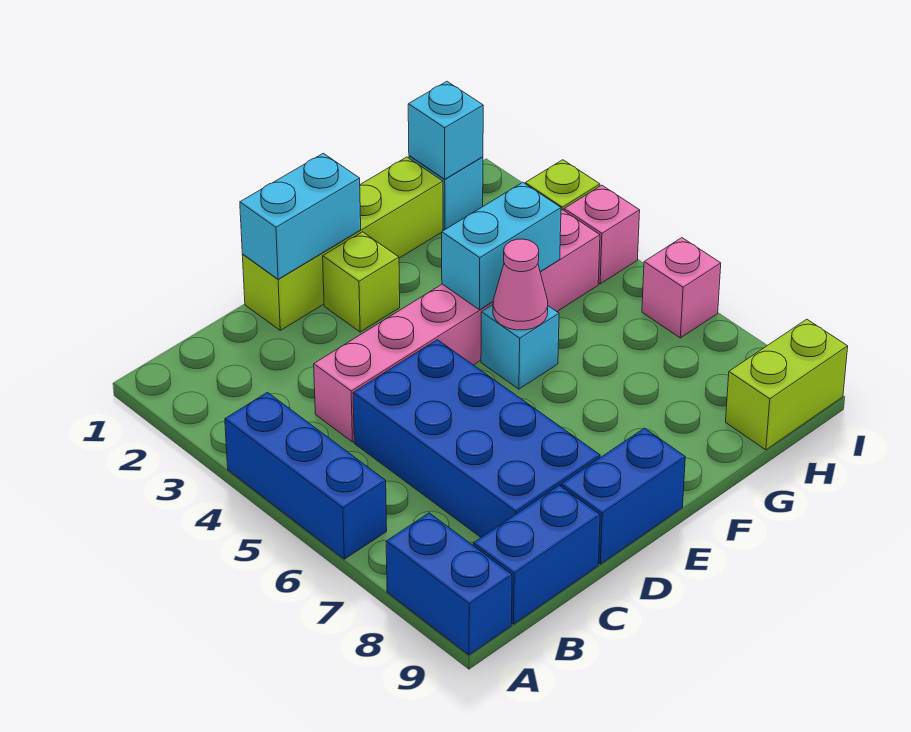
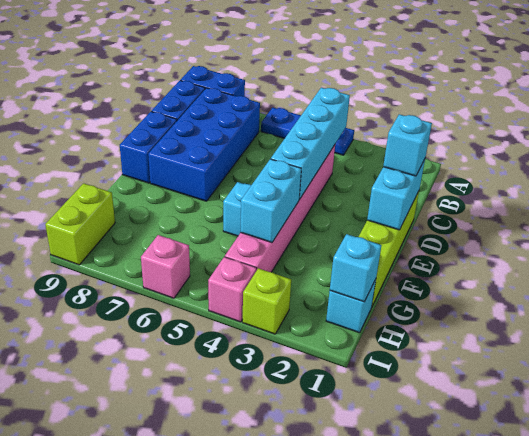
blue 1x3 brick [225,392,387,559] -> blue 1x3 plate [261,108,354,155]
none -> cyan 1x4 brick [271,88,350,199]
blue 2x4 brick [353,340,600,537] -> blue 2x4 brick turned to [148,88,260,201]
none -> cyan 1x1 brick [383,114,432,176]
lime 1x1 brick [323,232,400,332] -> none
pink 1x1 cone [493,239,548,330] -> none

